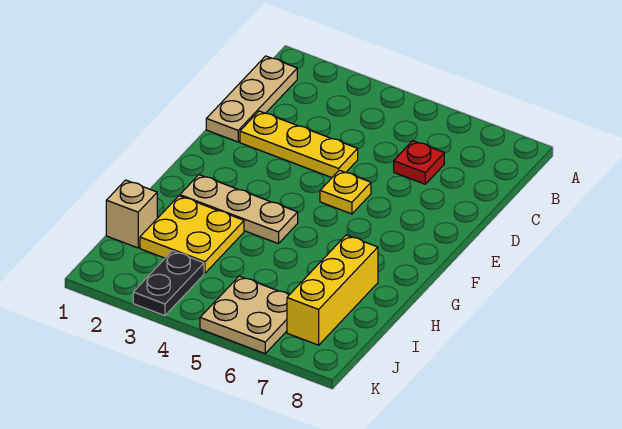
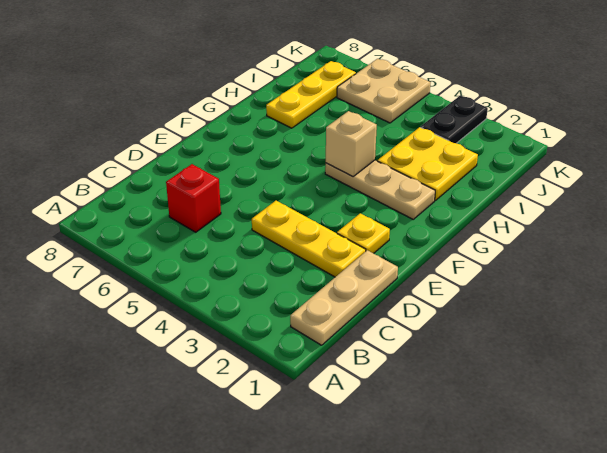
red 1x1 plate [394,141,444,184] -> red 1x1 brick [166,164,221,232]
yellow 1x1 plate [320,170,371,214] -> yellow 1x1 plate moved to [337,213,390,253]
yellow 1x3 brick [287,235,378,345] -> yellow 1x3 plate [266,61,356,128]
tan 1x1 brick [106,180,157,248] -> tan 1x1 brick moved to [326,111,377,177]

